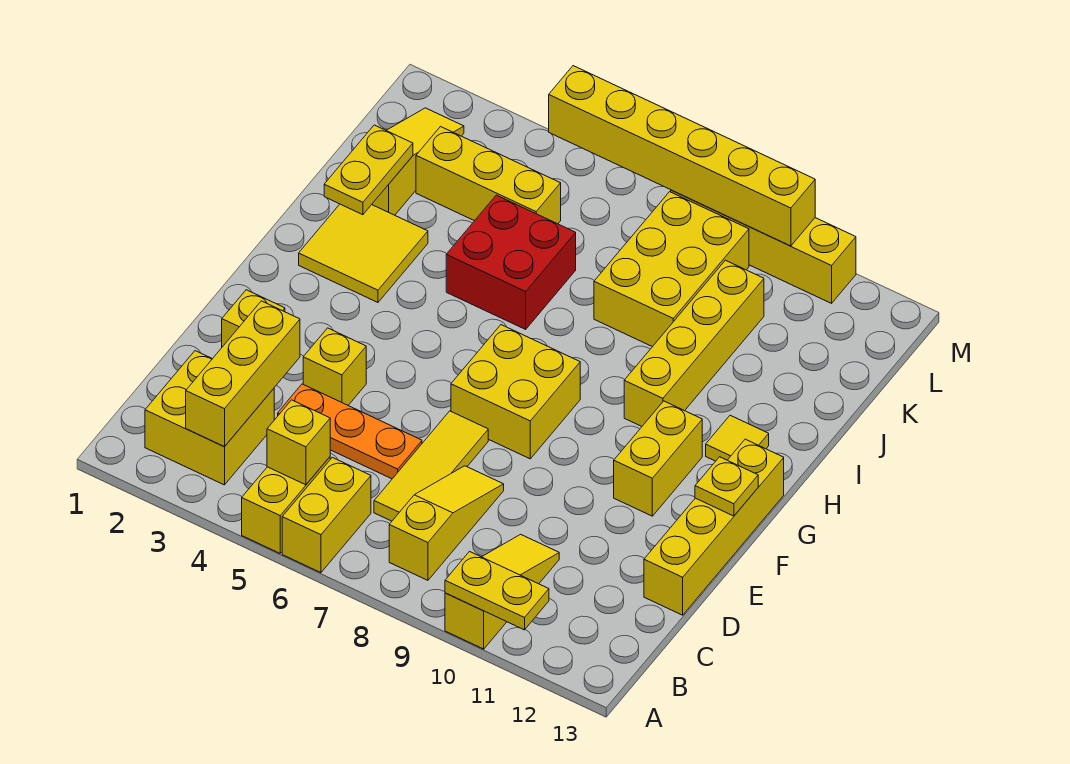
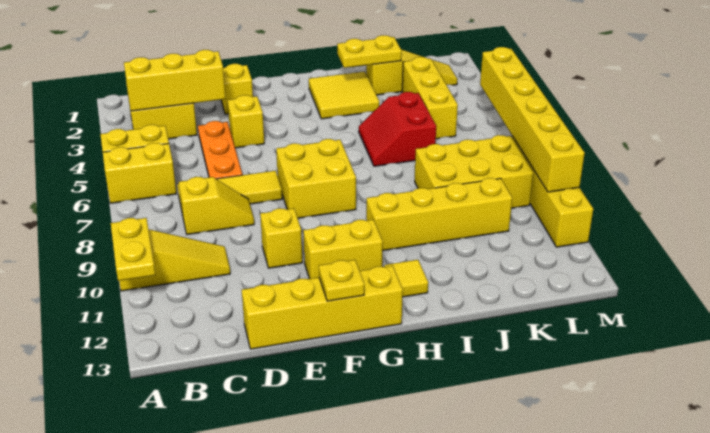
yellow 1x1 brick [267,400,330,485] -> yellow 1x1 brick moved to [260,208,302,268]
yellow 1x3 slope [389,466,504,580] -> yellow 1x2 slope [179,177,254,235]
red 2x2 brick [446,195,576,329] -> red 2x2 slope [359,92,436,166]

